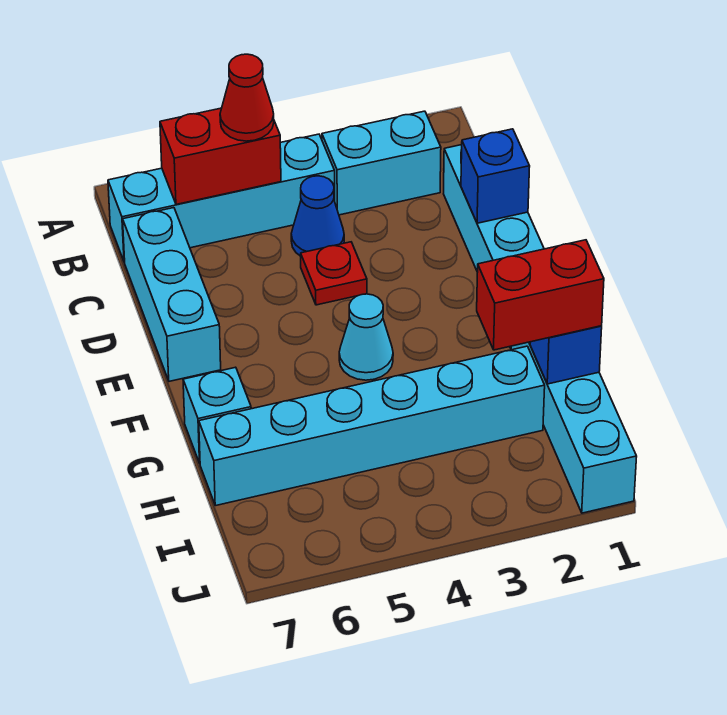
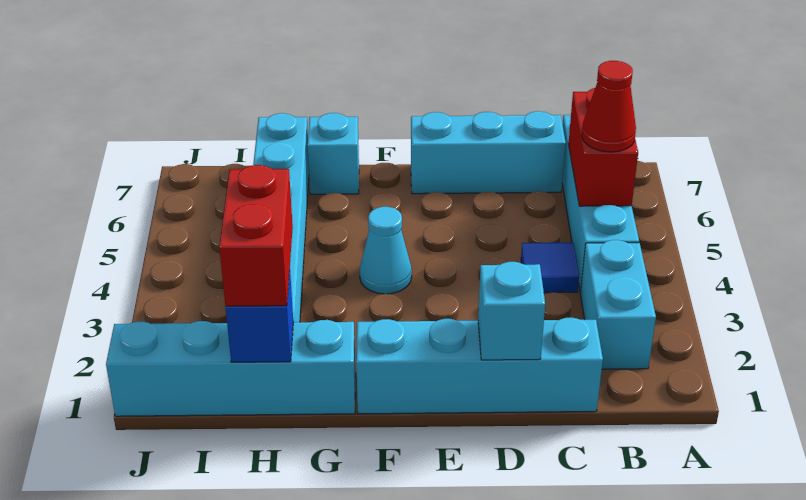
blue 1x1 cone [291,176,344,256] -> blue 1x1 tile [521,243,579,293]
blue 1x1 brick [461,129,530,223] -> cyan 1x1 brick [478,262,545,360]
red 1x1 plate [301,242,367,305] -> none

